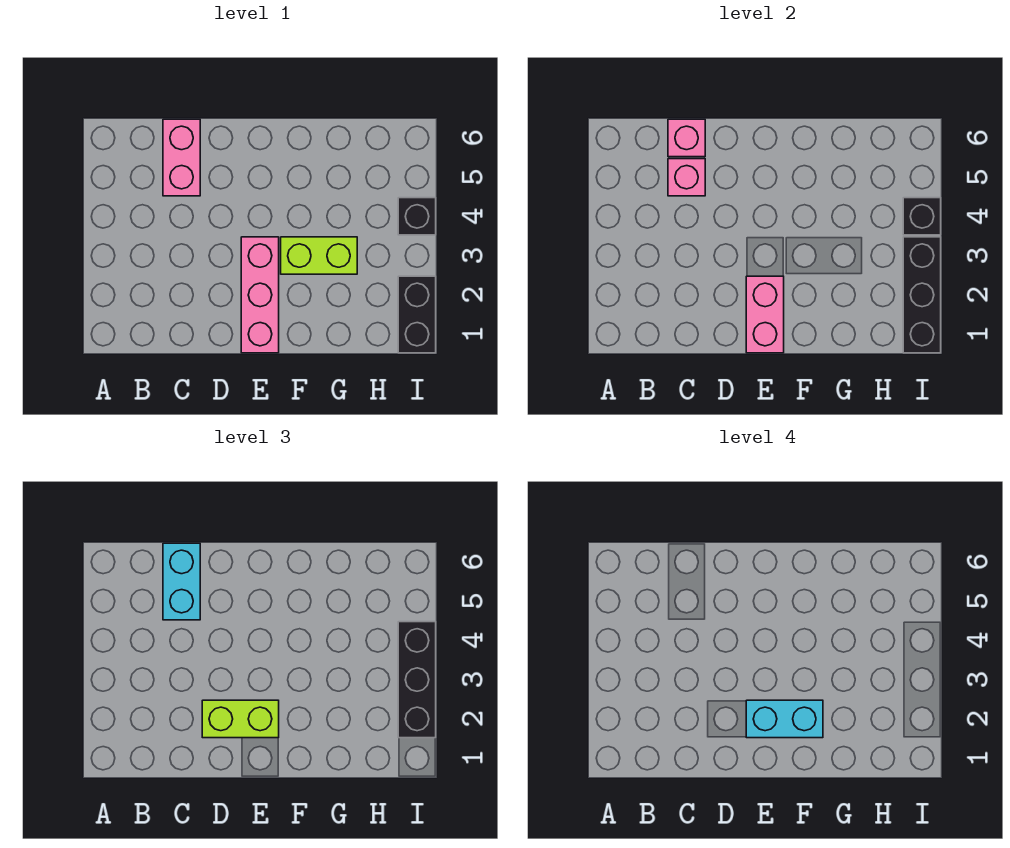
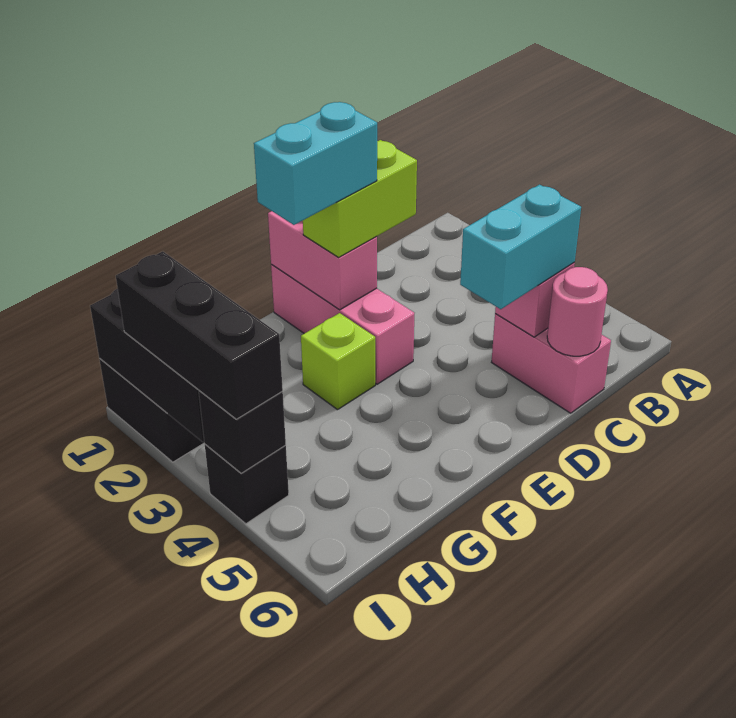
cyan 1x2 brick [163,543,200,620] -> cyan 1x2 brick turned to [460,185,581,309]
pink 1x1 brick [668,119,705,157] -> pink 1x1 round brick [547,267,608,356]
lime 1x2 brick [281,237,357,274] -> lime 1x1 brick [301,313,375,410]

